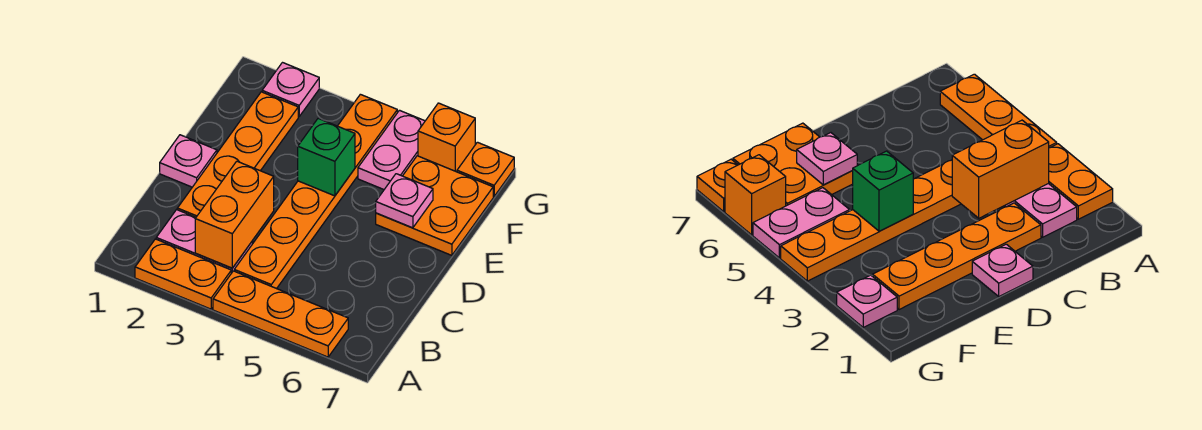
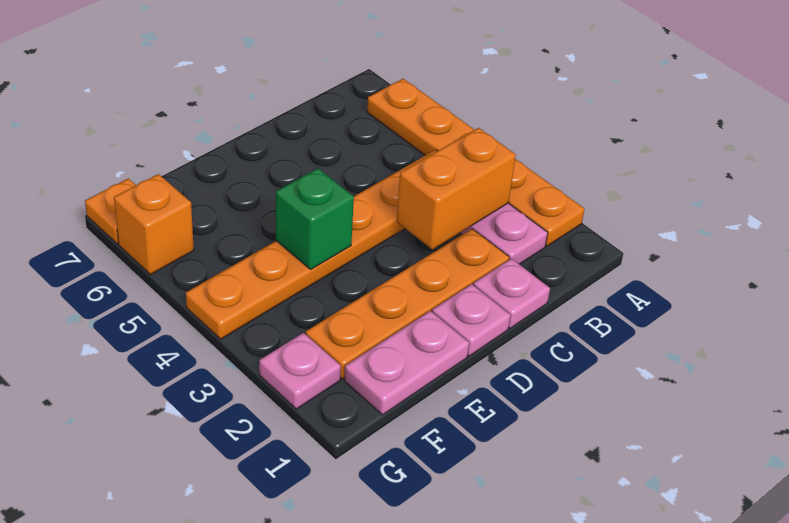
orange 2x2 plate [376,156,493,255] -> none
pink 1x1 plate [376,174,433,228] -> pink 1x1 plate moved to [473,259,550,328]
pink 1x2 plate [358,110,425,189] -> pink 1x2 plate moved to [344,311,469,415]

